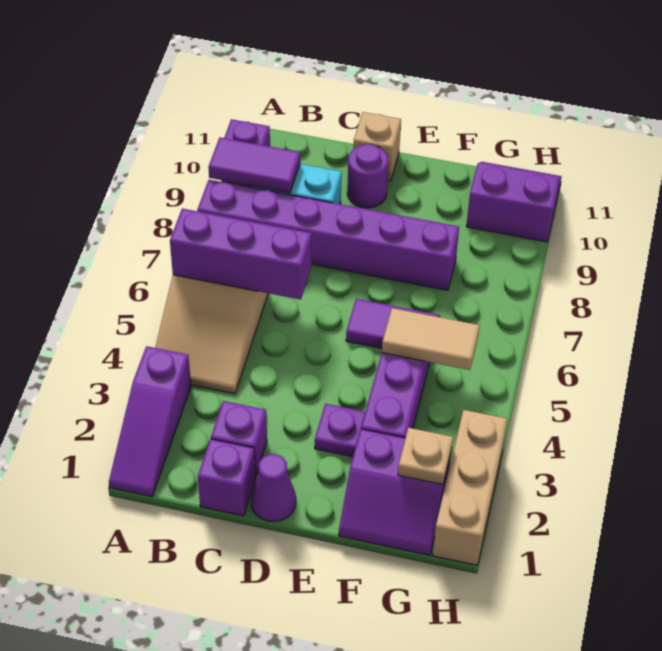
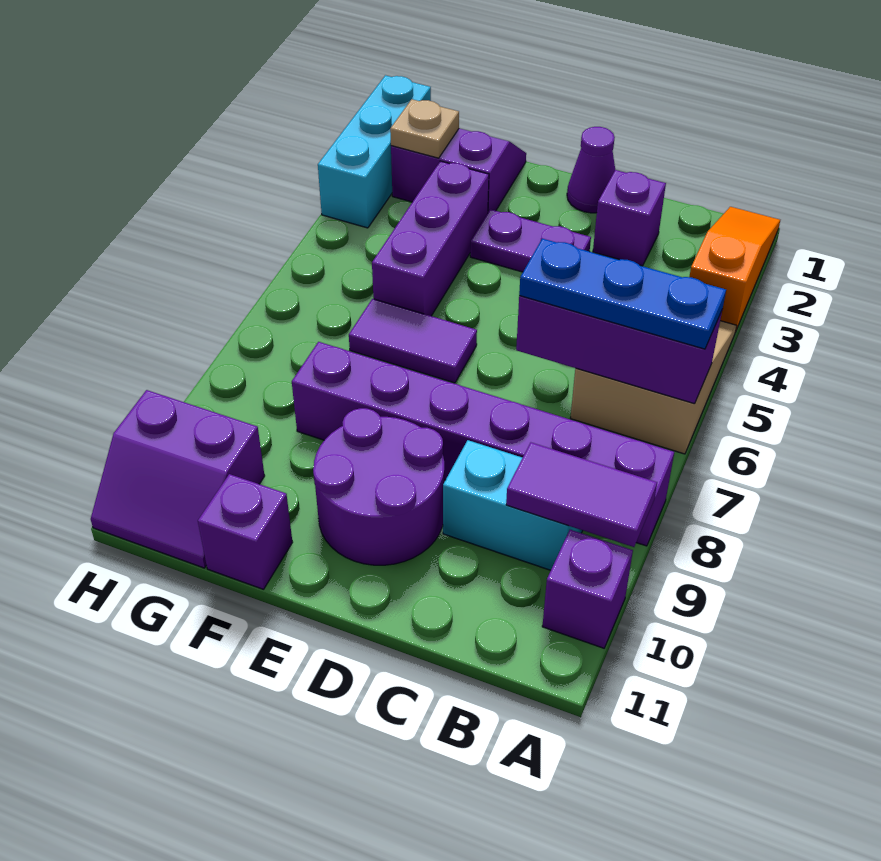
purple 1x3 slope [109,346,191,496] -> orange 1x3 slope [689,207,780,332]
none -> blue 1x3 plate [519,239,726,349]
purple 1x1 brick [198,439,255,516] -> purple 1x1 brick moved to [198,474,293,589]
purple 1x1 round brick [347,144,388,208] -> purple 2x2 round brick [313,408,444,565]
tan 1x1 brick [353,112,401,181] -> none
purple 1x1 plate [315,404,365,457] -> purple 1x2 plate [470,209,591,272]
tan 1x2 tile [382,308,480,370] -> none
tan 1x3 brick [432,410,507,565] -> cyan 1x3 brick [318,75,431,228]

